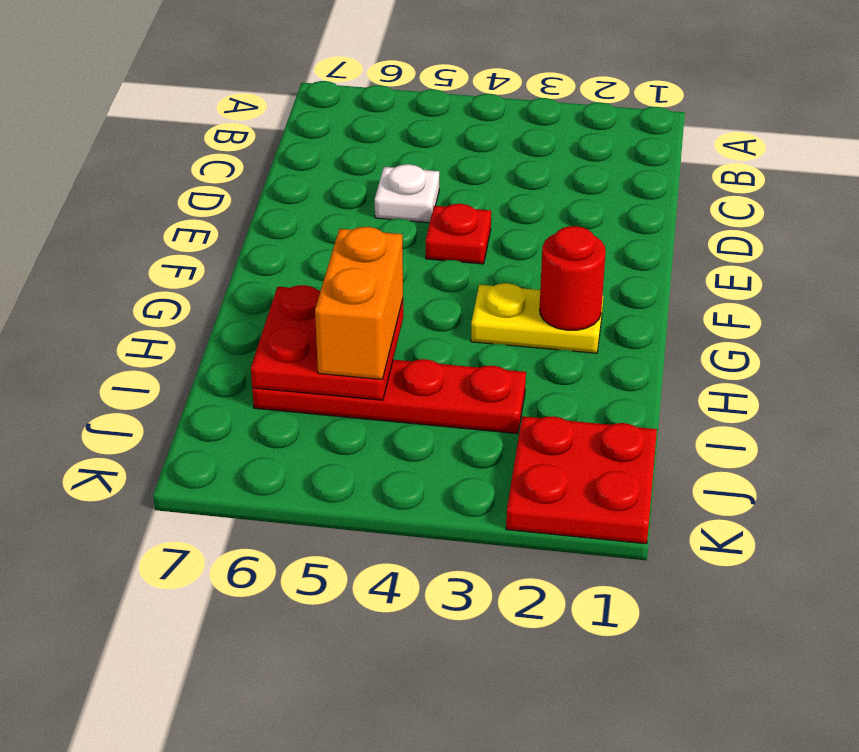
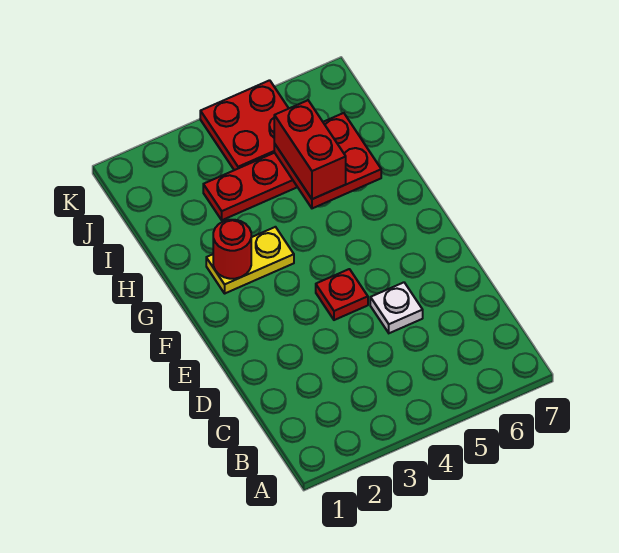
orange 1x2 brick [315,227,403,379] -> red 1x2 brick [274,100,346,199]
red 2x2 plate [506,416,657,544] -> red 2x2 plate moved to [200,80,289,170]

